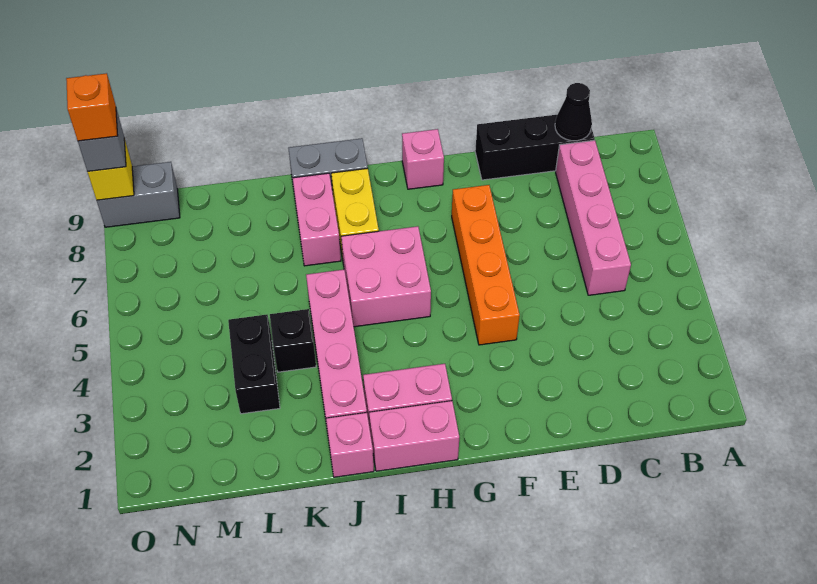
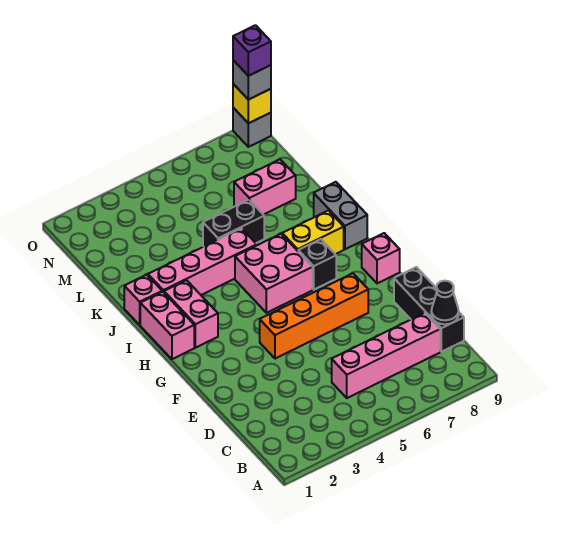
pink 1x2 brick [293,173,341,266] -> pink 1x2 brick moved to [234,159,296,215]
black 1x1 brick [270,309,316,372] -> black 1x1 brick moved to [298,239,336,289]
black 1x2 brick [228,315,280,414] -> black 1x2 brick moved to [203,200,264,246]
grey 1x2 brick [97,162,180,227] -> grey 1x1 brick [233,108,271,147]
orange 1x1 brick [66,73,118,141] -> purple 1x1 brick [233,25,271,76]

